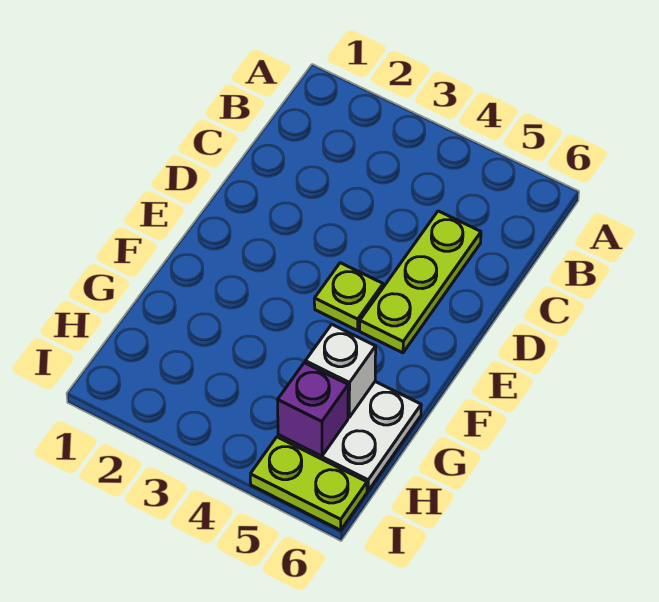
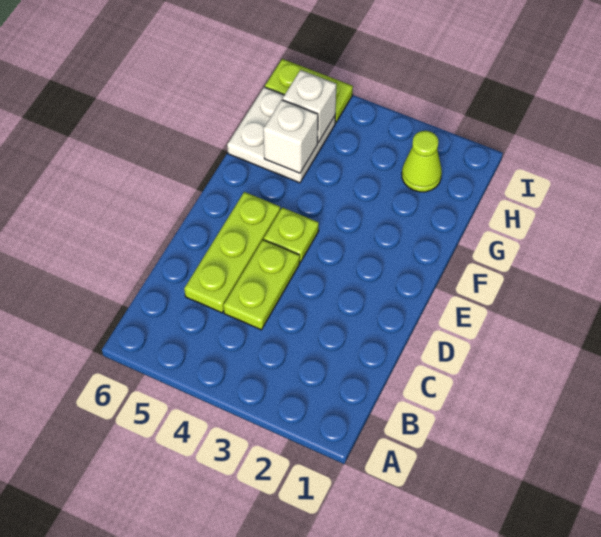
none -> lime 1x2 plate [223,240,300,330]
none -> lime 1x1 cone [402,131,442,192]
purple 1x1 brick [278,363,348,456] -> white 1x1 brick [283,70,336,143]

